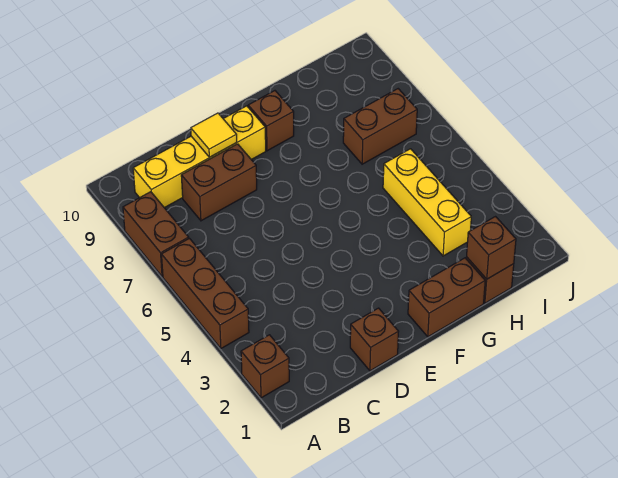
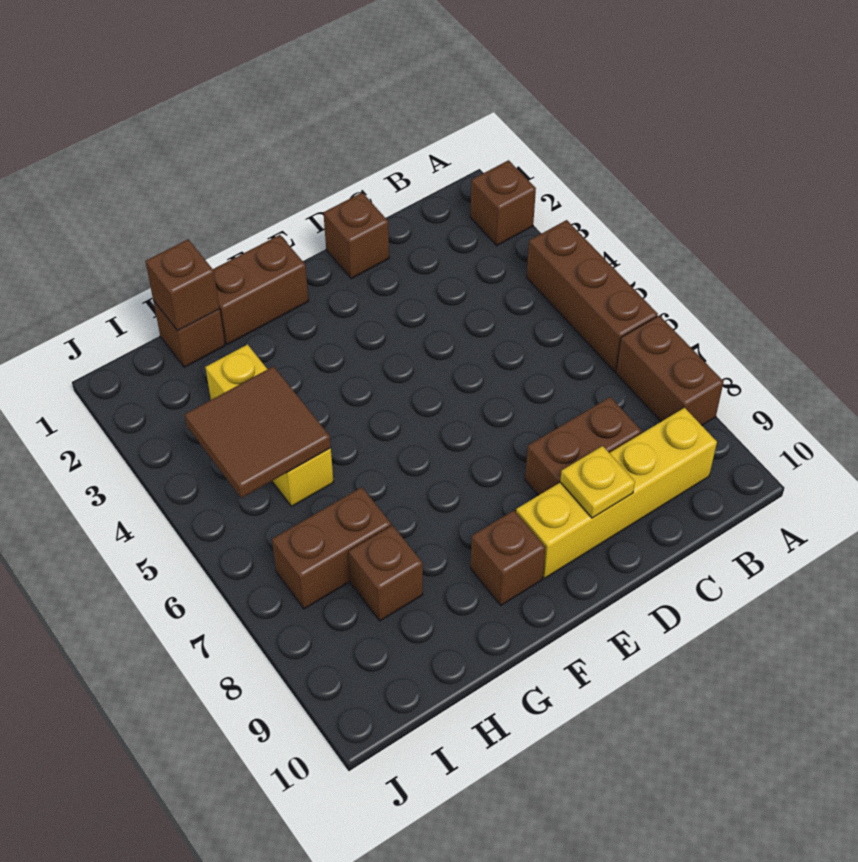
yellow 1x1 tile [191,113,237,157] -> yellow 1x1 plate [560,446,635,518]
none -> brown 2x2 tile [185,366,331,498]
none -> brown 1x1 brick [349,525,423,621]

